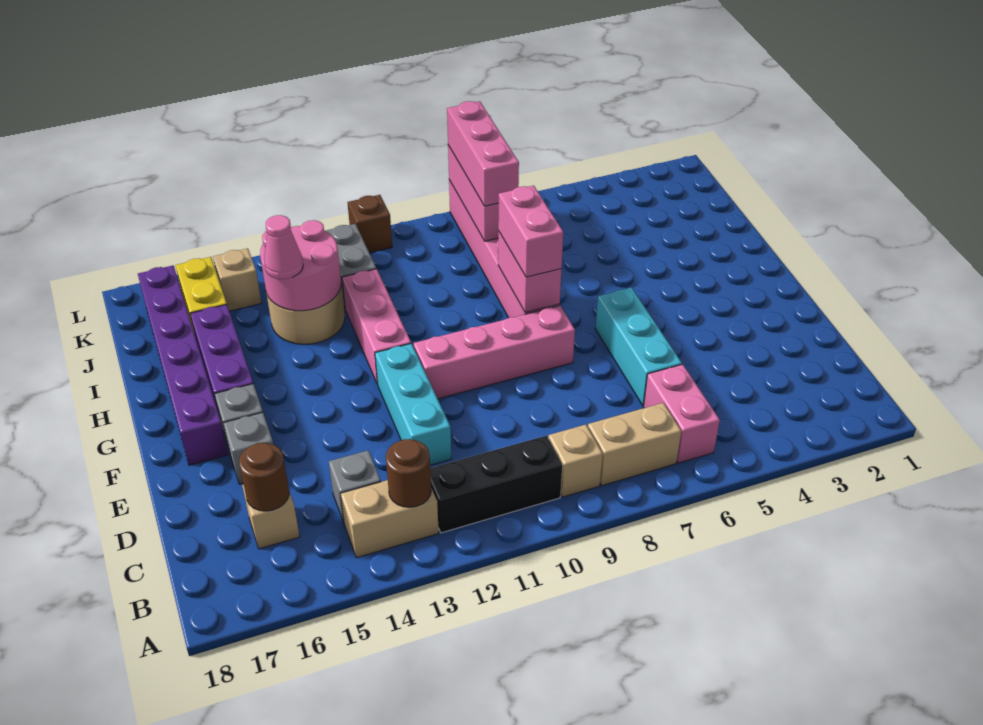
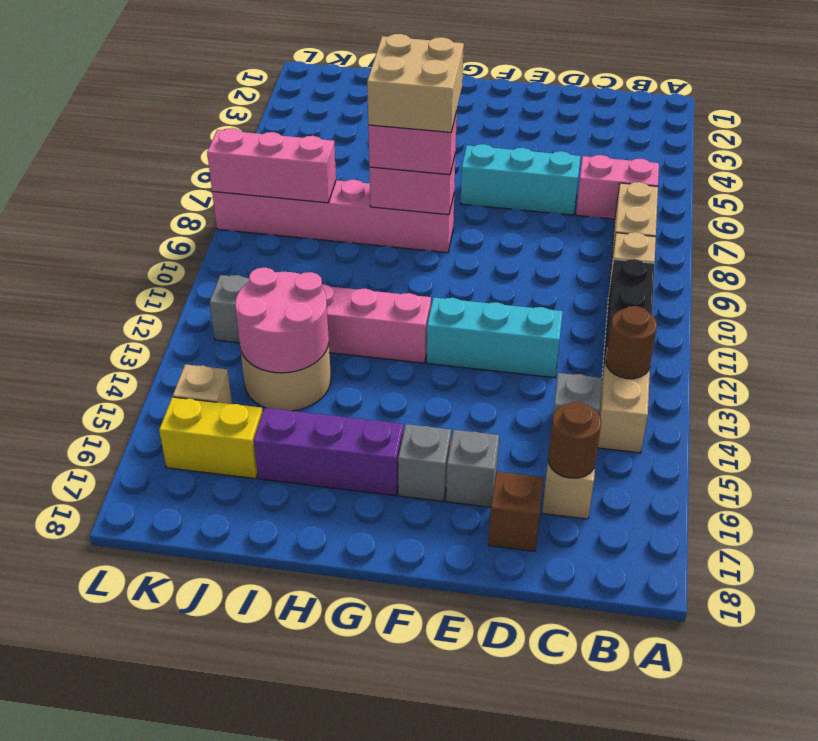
pink 1x4 brick [414,306,575,399] -> none
purple 1x6 brick [138,266,228,465] -> none
none -> tan 2x2 brick [367,34,464,132]
pink 1x1 cone [264,215,303,279] -> none
pink 1x3 brick [447,101,519,206] -> none
brown 1x1 brick [347,195,392,253] -> brown 1x1 brick moved to [488,472,544,551]

